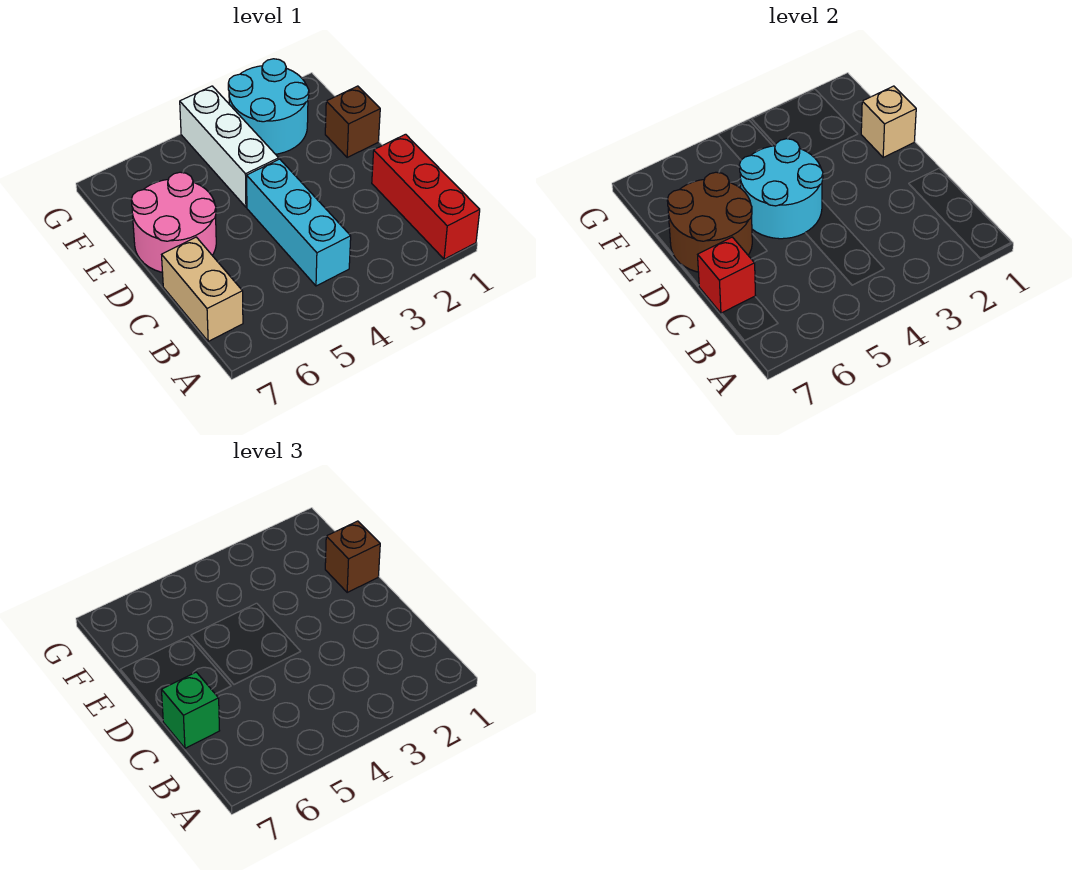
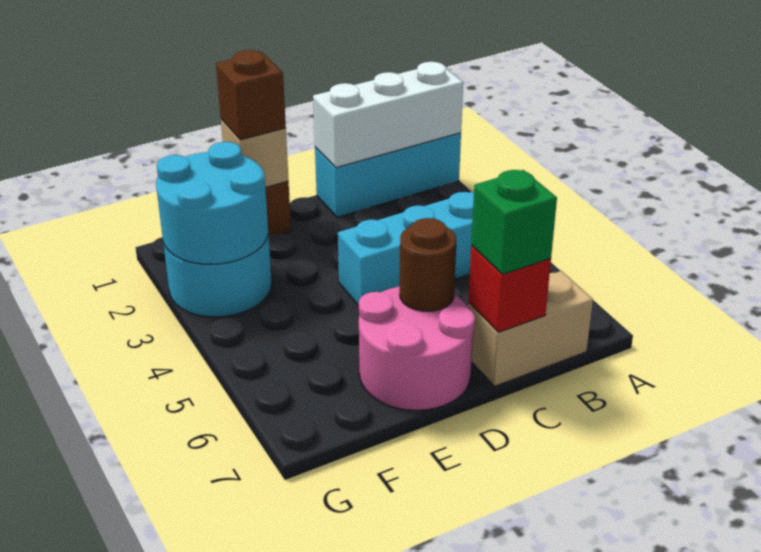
red 1x3 brick [372,134,480,259] -> cyan 1x3 brick [315,133,461,217]
cyan 2x2 round brick [739,139,823,239] -> cyan 2x2 round brick moved to [156,142,268,264]
brown 2x2 round brick [667,172,752,272] -> brown 1x1 round brick [400,218,457,311]
white 1x3 brick [180,86,279,207] -> white 1x3 brick moved to [313,62,463,168]

